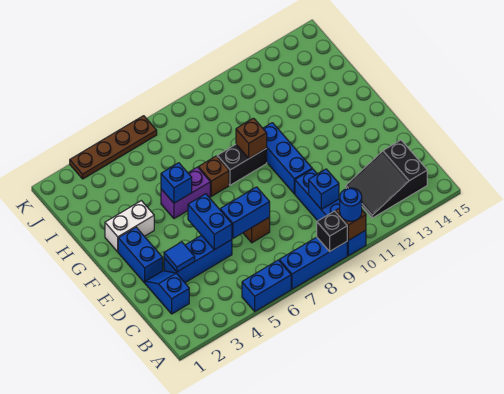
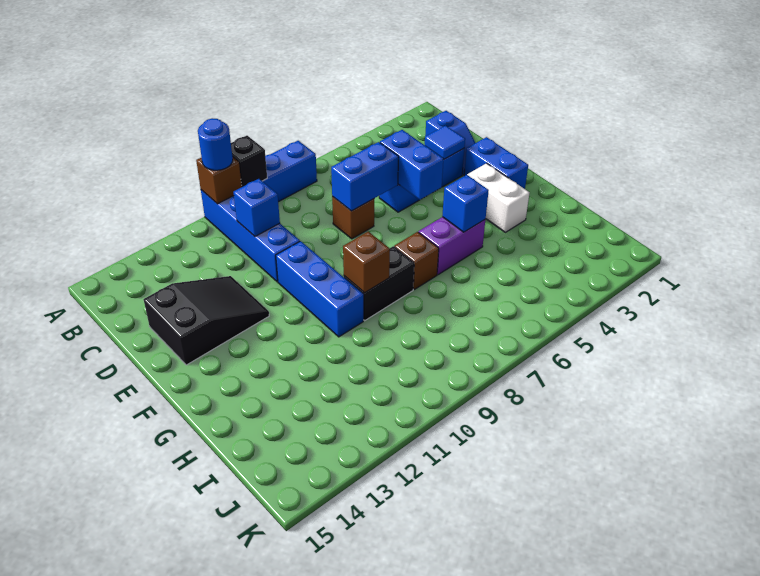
blue 1x2 brick [242,260,291,311] -> none
black 2x3 slope [346,140,427,218] -> black 2x3 slope moved to [144,276,269,365]
white 1x2 brick [105,201,154,252] -> white 1x2 brick turned to [467,163,529,232]
brown 1x4 plate [70,116,157,179] -> none

